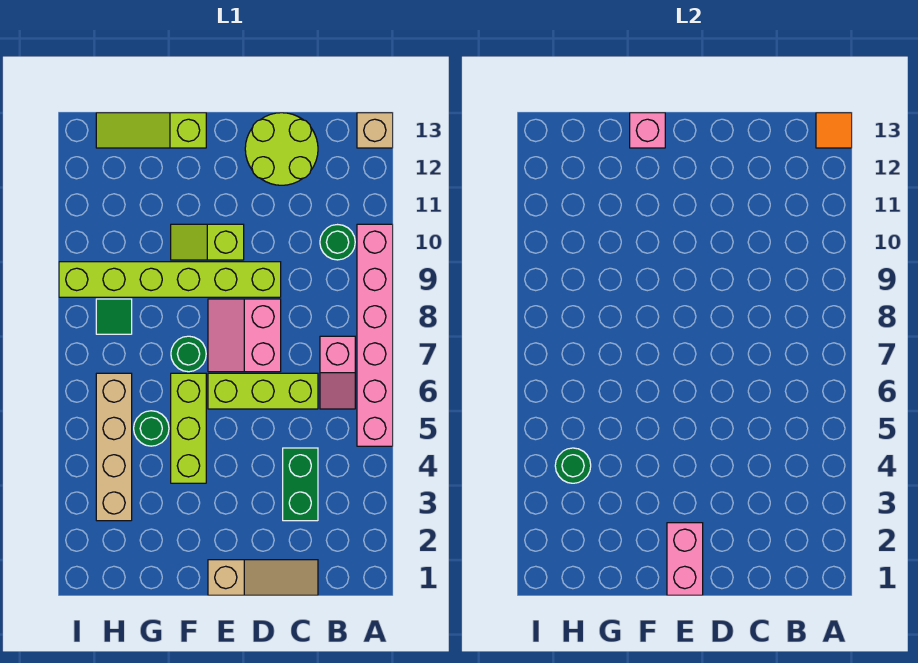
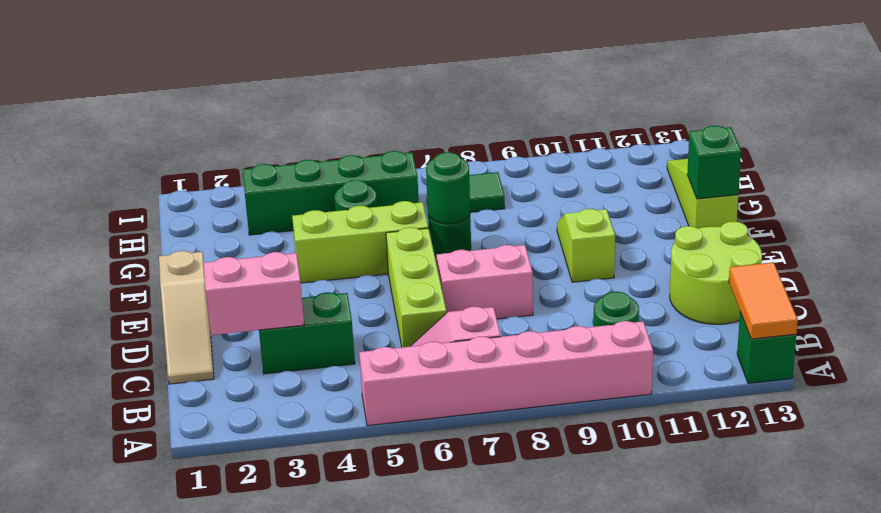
tan 1x1 brick [357,113,393,148] -> green 1x1 brick [737,312,796,383]
orange 1x1 tile [816,113,852,148] -> orange 1x2 tile [729,262,798,339]
lime 1x6 brick [59,262,281,297] -> none
pink 1x2 brick [667,523,703,595] -> pink 1x2 brick moved to [203,252,304,335]
pink 1x1 brick [630,113,665,148] -> green 1x1 brick [687,126,741,199]
tan 1x4 brick [96,373,132,521] -> green 1x4 brick [242,151,419,235]
green 1x1 round brick [555,448,591,483] -> green 1x1 round brick moved to [426,152,470,224]

